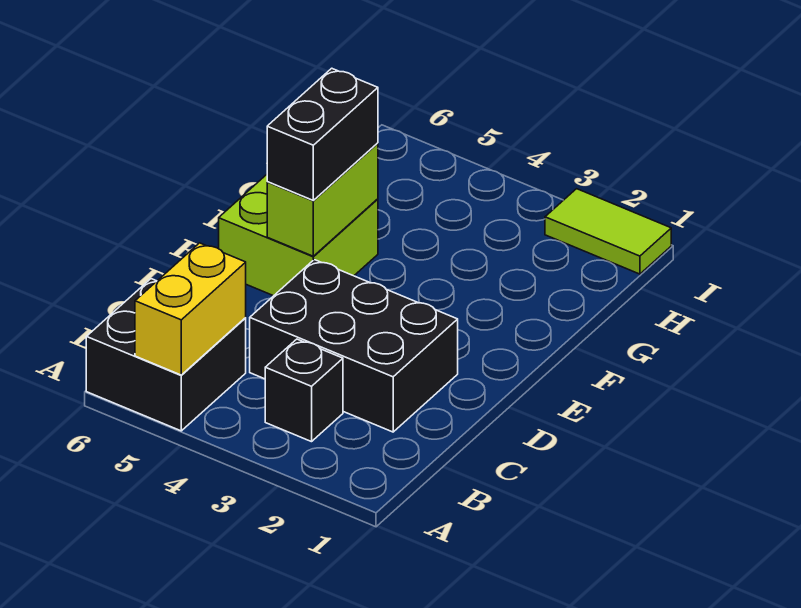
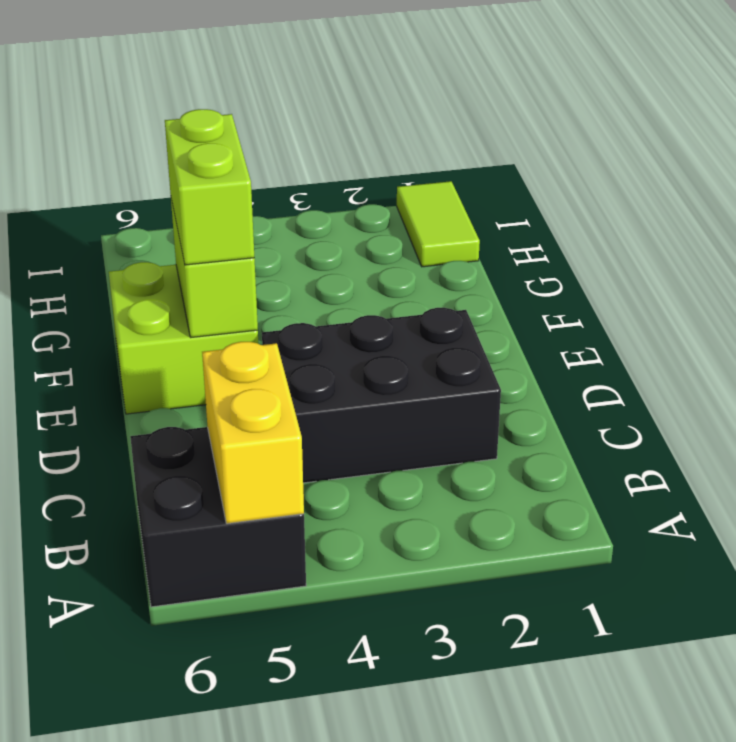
black 1x1 brick [265,339,343,442] -> none
black 1x2 brick [267,68,378,200] -> lime 1x2 brick [165,109,254,265]
lime 1x2 tile [545,189,671,274] -> lime 1x2 tile turned to [397,181,480,267]

